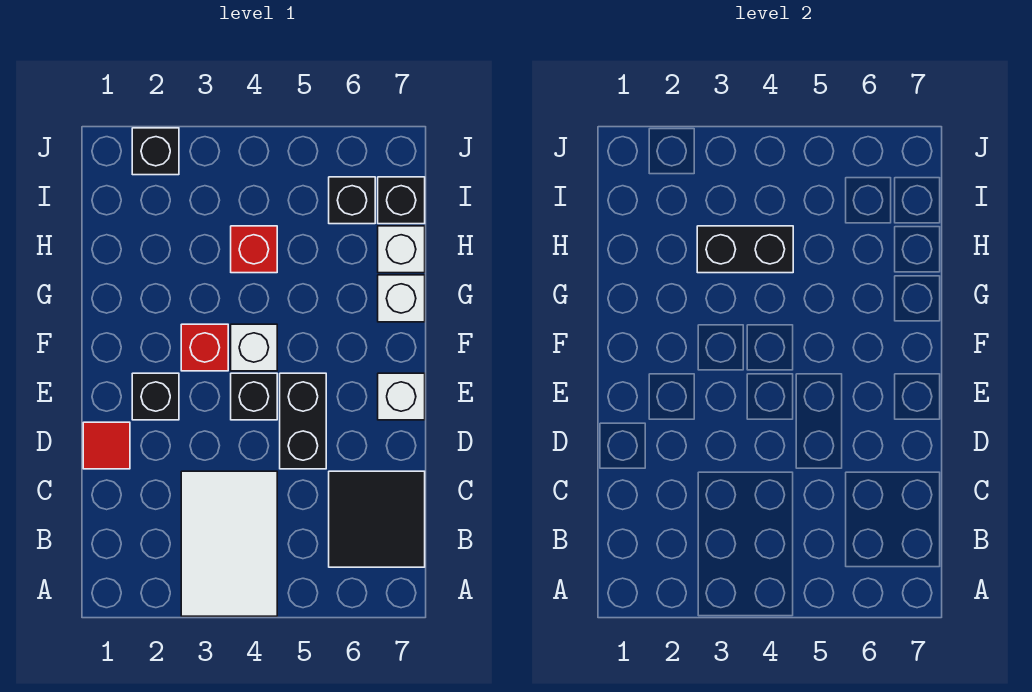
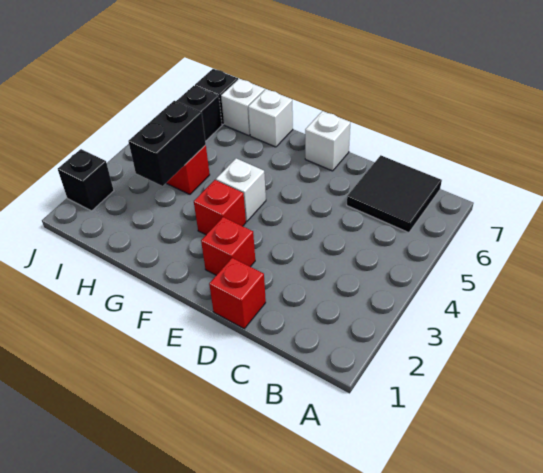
white 2x3 tile [181,471,277,616] -> none
red 1x1 tile [83,422,130,469] -> red 1x1 brick [209,258,266,329]
black 1x2 brick [280,373,326,469] -> none
black 1x1 brick [132,373,179,420] -> red 1x1 brick [201,217,255,275]
black 1x1 brick [231,373,277,420] -> none

